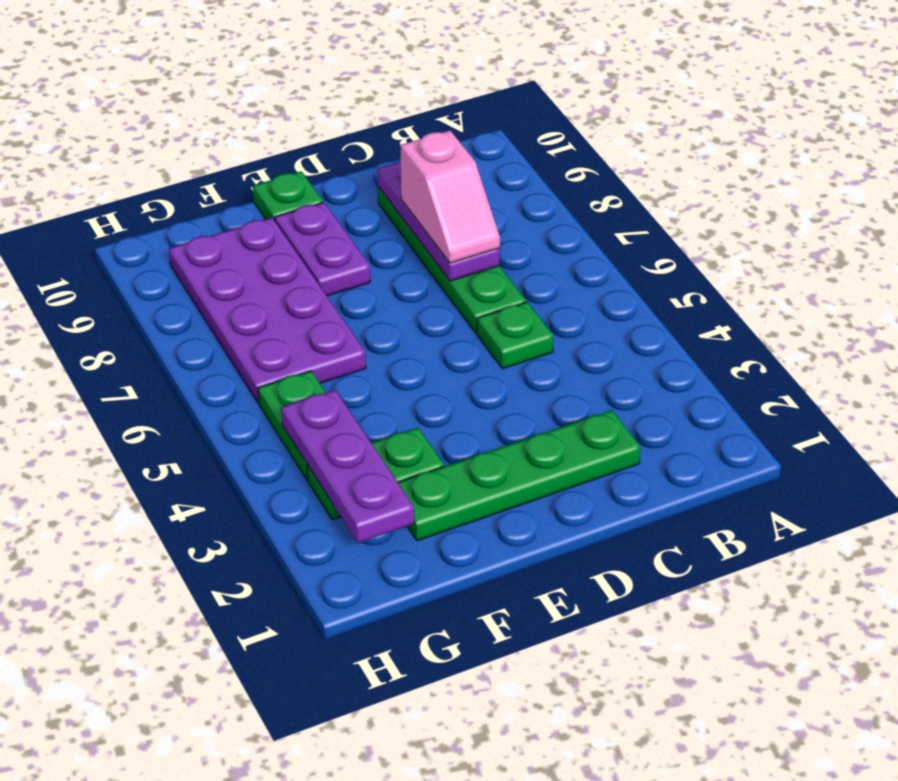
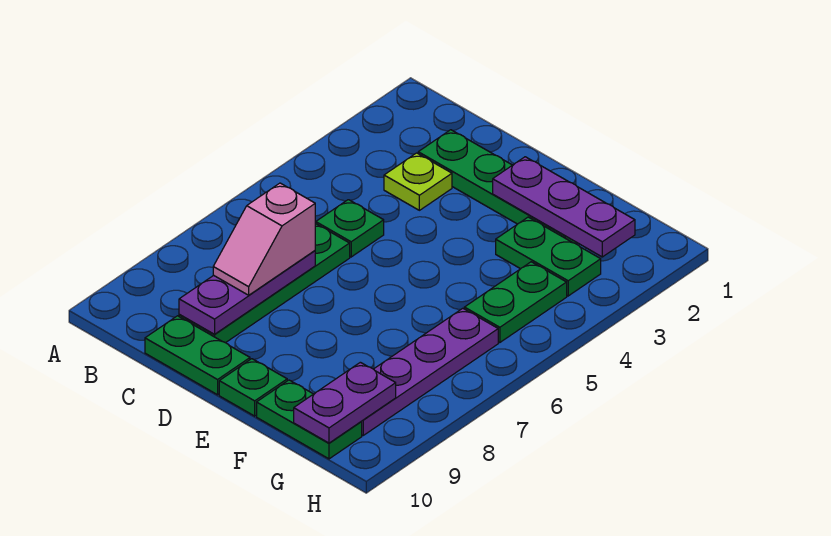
none -> lime 1x1 plate [384,153,452,210]
pink 1x2 slope [400,131,500,263] -> pink 1x2 slope turned to [213,183,315,295]
none -> green 1x2 plate [145,316,250,395]
purple 1x2 plate [275,202,370,296] -> purple 1x2 plate moved to [294,362,396,443]
purple 2x4 plate [169,218,366,403] -> purple 1x4 plate [361,308,498,435]
none -> green 1x2 plate [257,380,362,459]
purple 1x3 plate [281,390,414,543] -> purple 1x3 plate turned to [493,157,635,257]

